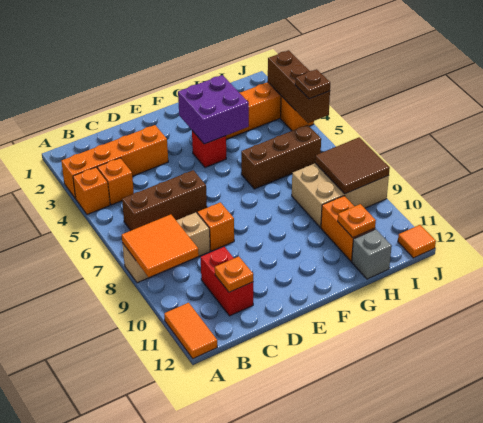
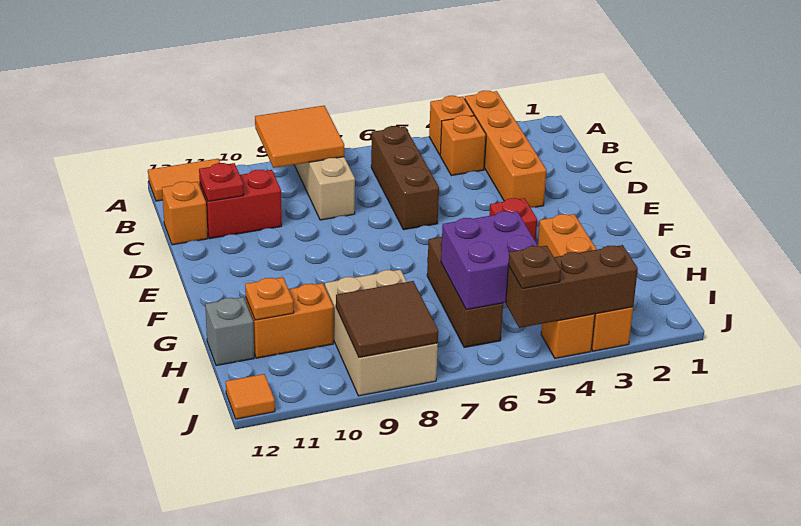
orange 1x1 plate [215,256,253,292] -> red 1x1 plate [199,163,244,201]
orange 1x1 brick [197,202,234,251] -> orange 1x1 brick moved to [162,182,208,245]
purple 2x2 brick [178,75,249,144] -> purple 2x2 brick moved to [441,211,538,310]

